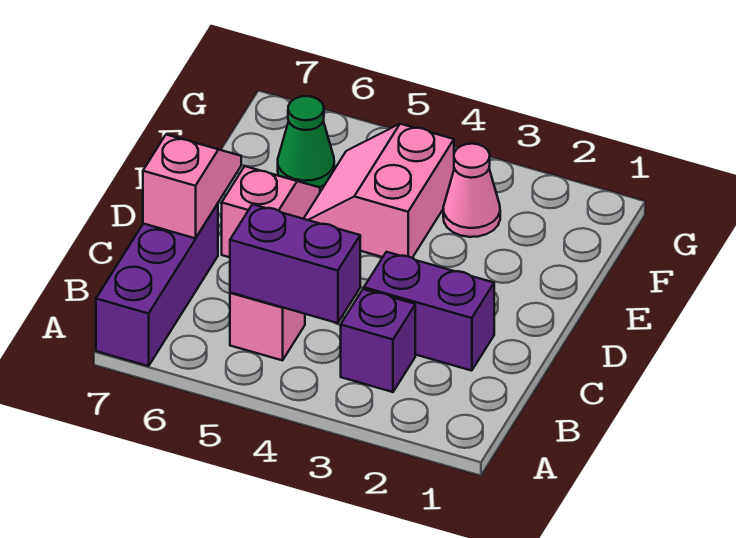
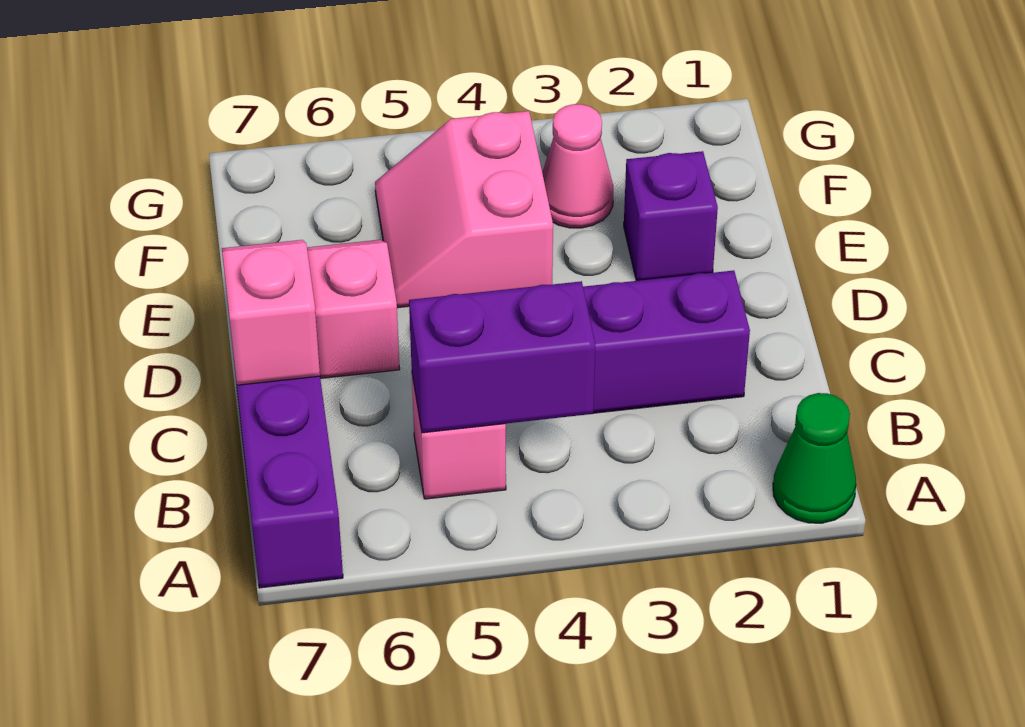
purple 1x1 brick [341,289,415,392] -> purple 1x1 brick moved to [624,151,718,281]
green 1x1 cone [278,96,334,187] -> green 1x1 cone moved to [773,393,856,523]

